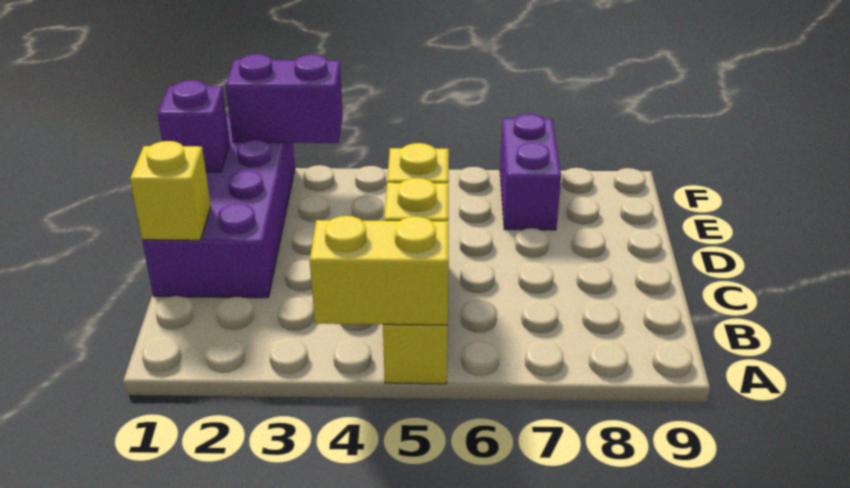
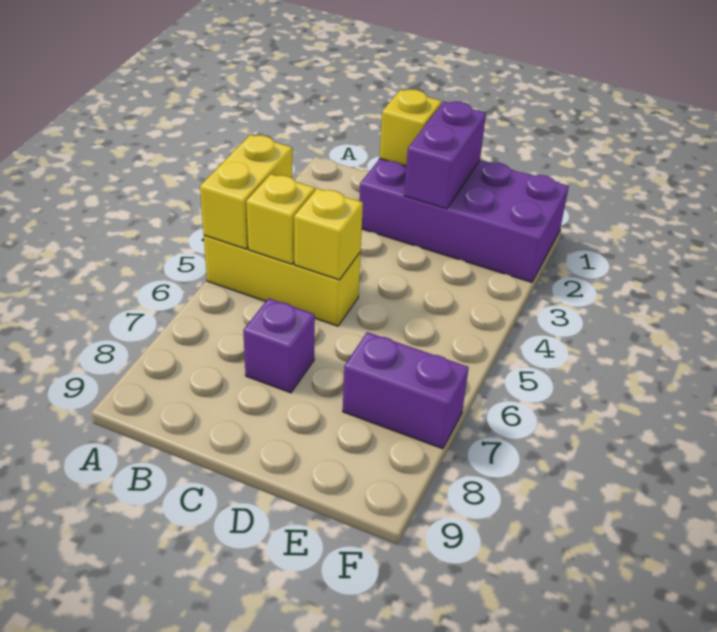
purple 1x1 brick [158,80,230,172] -> purple 1x1 brick moved to [243,298,315,393]
purple 1x2 brick [226,54,343,143] -> purple 1x2 brick moved to [404,101,486,209]

